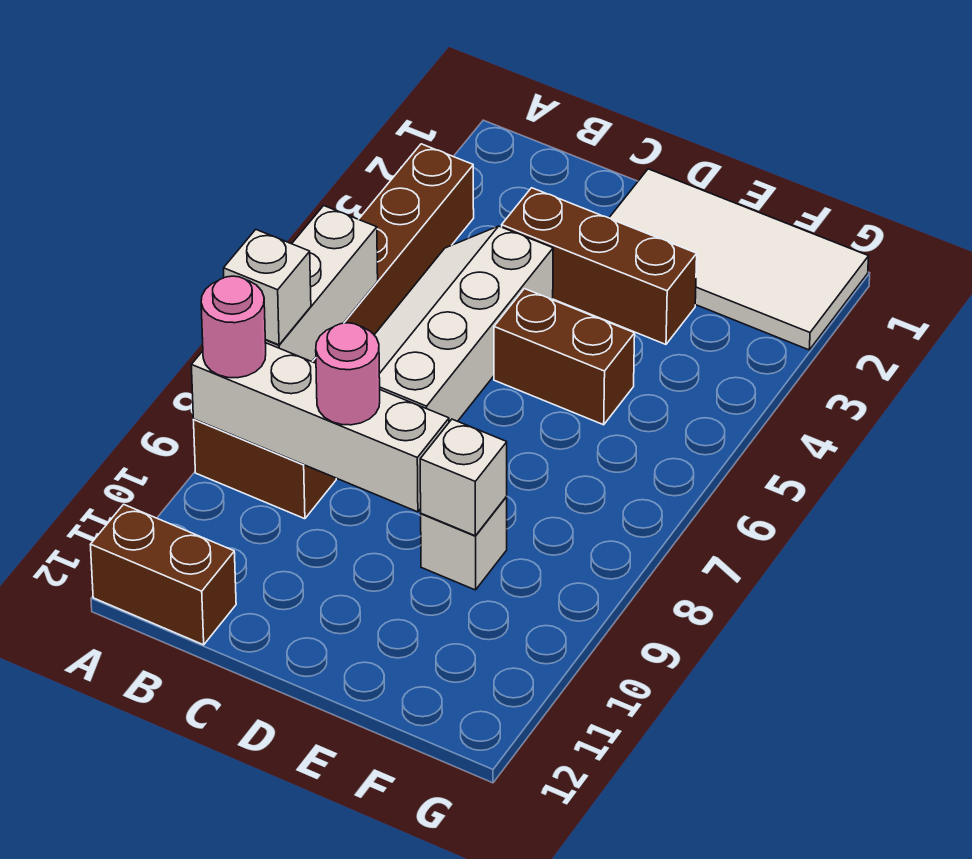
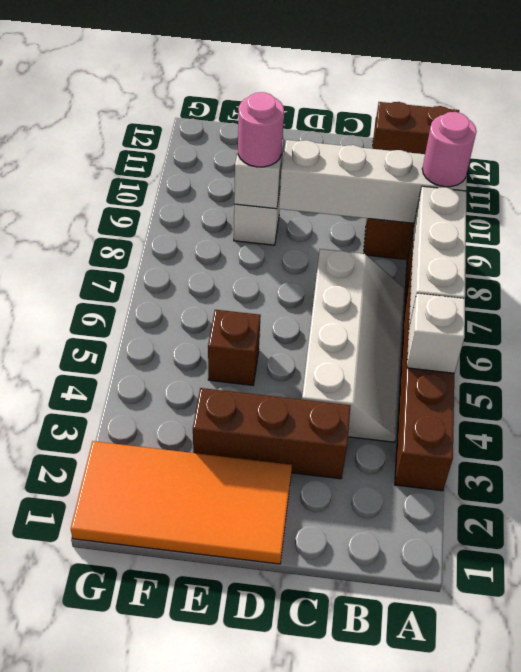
white 1x1 brick [224,230,311,345] -> white 1x1 brick moved to [407,293,465,373]
pink 1x1 round brick [316,323,380,425] -> pink 1x1 round brick moved to [238,92,284,167]
white 2x4 tile [609,169,869,350] -> orange 2x4 tile [71,441,292,564]
brown 1x2 brick [494,289,635,425] -> brown 1x1 brick [208,310,261,385]

